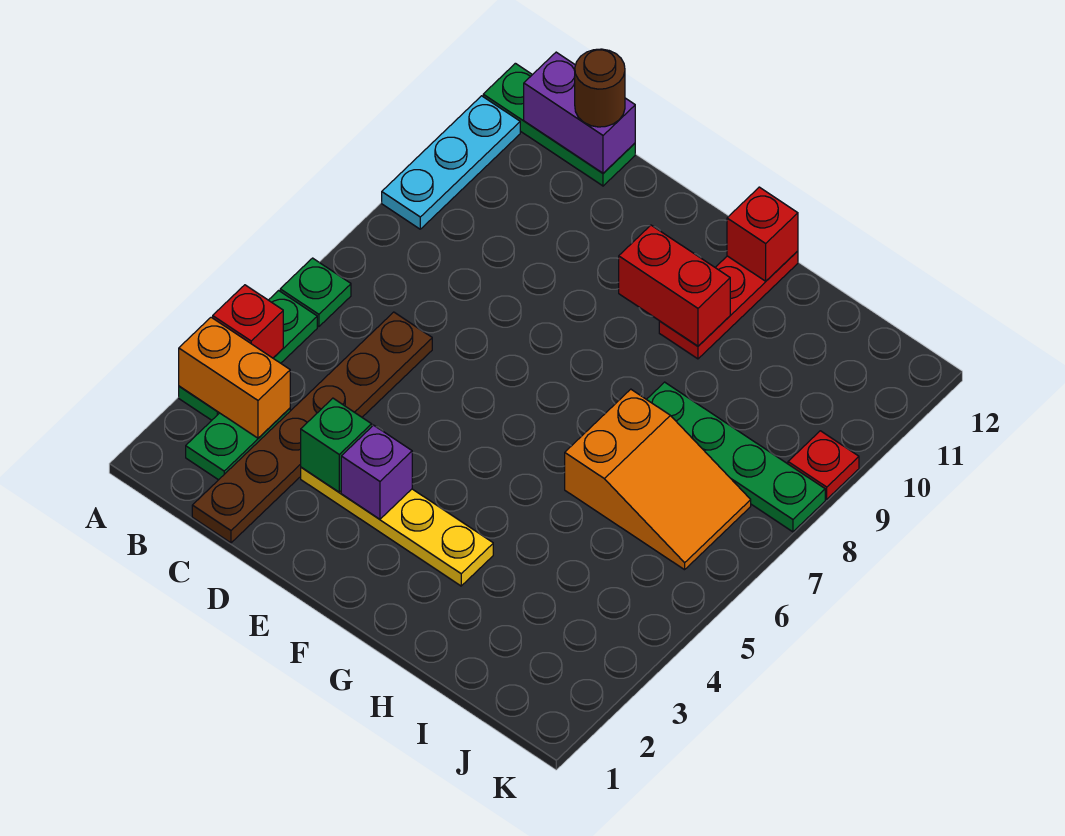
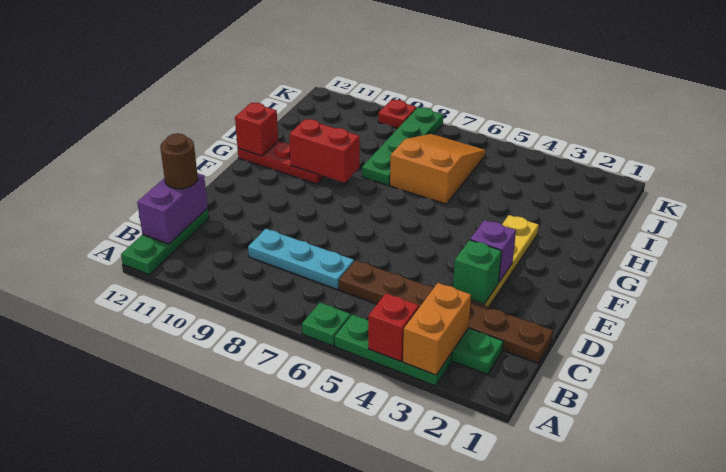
cyan 1x3 plate [382,96,520,229] -> cyan 1x3 plate moved to [248,229,354,290]
red 1x2 brick [619,225,730,346] -> red 1x2 brick turned to [289,119,360,183]

